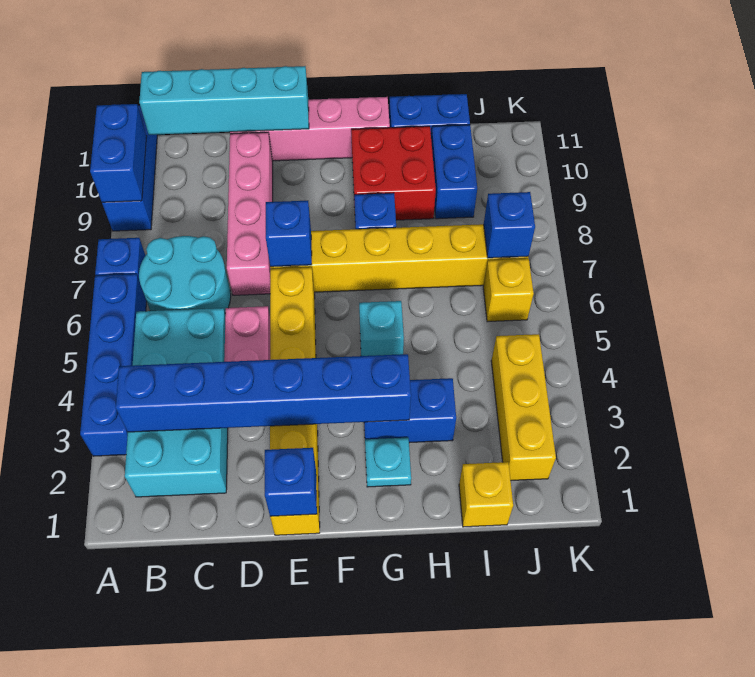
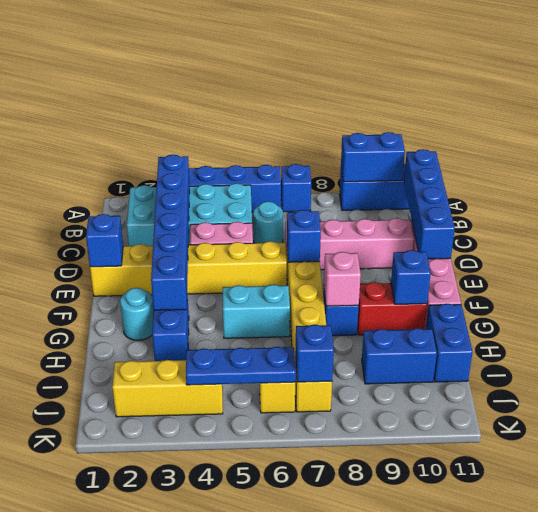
cyan 2x2 round brick [139,236,231,313] -> cyan 1x1 round brick [253,201,283,243]
cyan 1x4 brick [139,66,309,135] -> blue 1x4 brick [404,149,455,259]
cyan 1x1 plate [365,438,411,487] -> cyan 1x1 round brick [120,288,154,340]
cyan 1x1 brick [359,301,404,356] -> cyan 1x2 brick [223,285,290,338]
none -> pink 1x1 brick [324,252,361,306]
red 2x2 brick [351,126,436,220] -> red 1x2 brick [357,282,427,335]
none -> blue 1x1 brick [391,250,431,304]
yellow 1x1 brick [459,462,513,527] -> none
none -> blue 1x3 plate [186,347,296,385]

